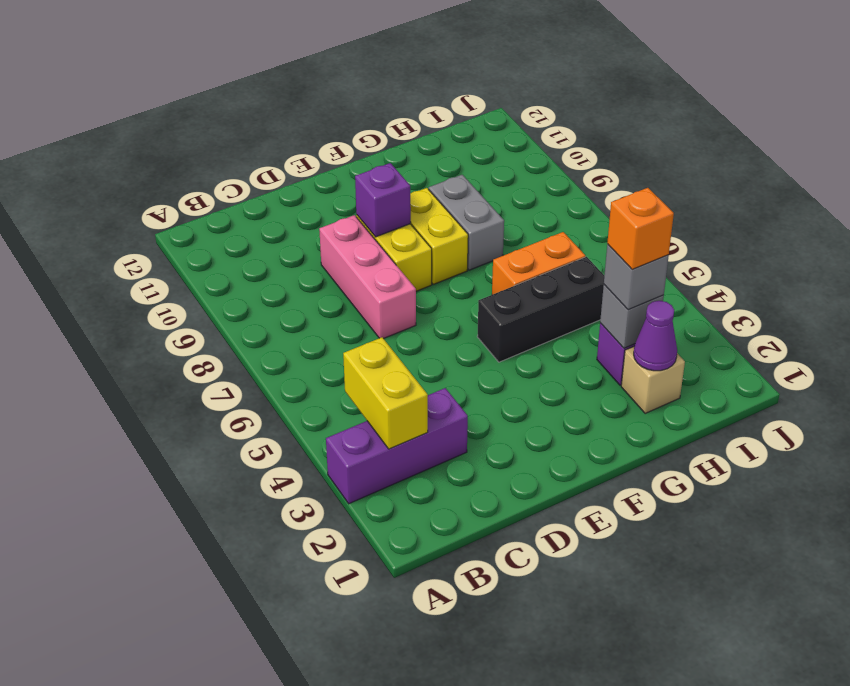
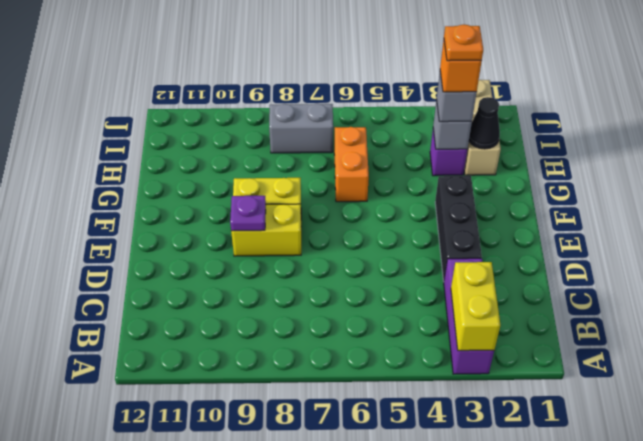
yellow 1x2 brick [343,337,428,449] -> yellow 1x2 brick turned to [451,262,500,351]
pink 1x3 brick [319,215,416,339] -> none
purple 1x1 brick [355,163,411,237] -> purple 1x1 plate [230,196,266,231]
black 1x3 brick [477,257,604,362] -> black 1x3 brick moved to [435,176,482,281]
grey 1x2 brick [429,175,504,270] -> grey 1x2 brick moved to [269,103,333,153]
tan 1x1 brick [621,347,685,414] -> tan 1x3 brick [464,80,501,175]
purple 1x1 cone [634,301,677,371] -> black 1x1 cone [469,97,500,149]
none -> orange 1x1 plate [444,25,483,61]

